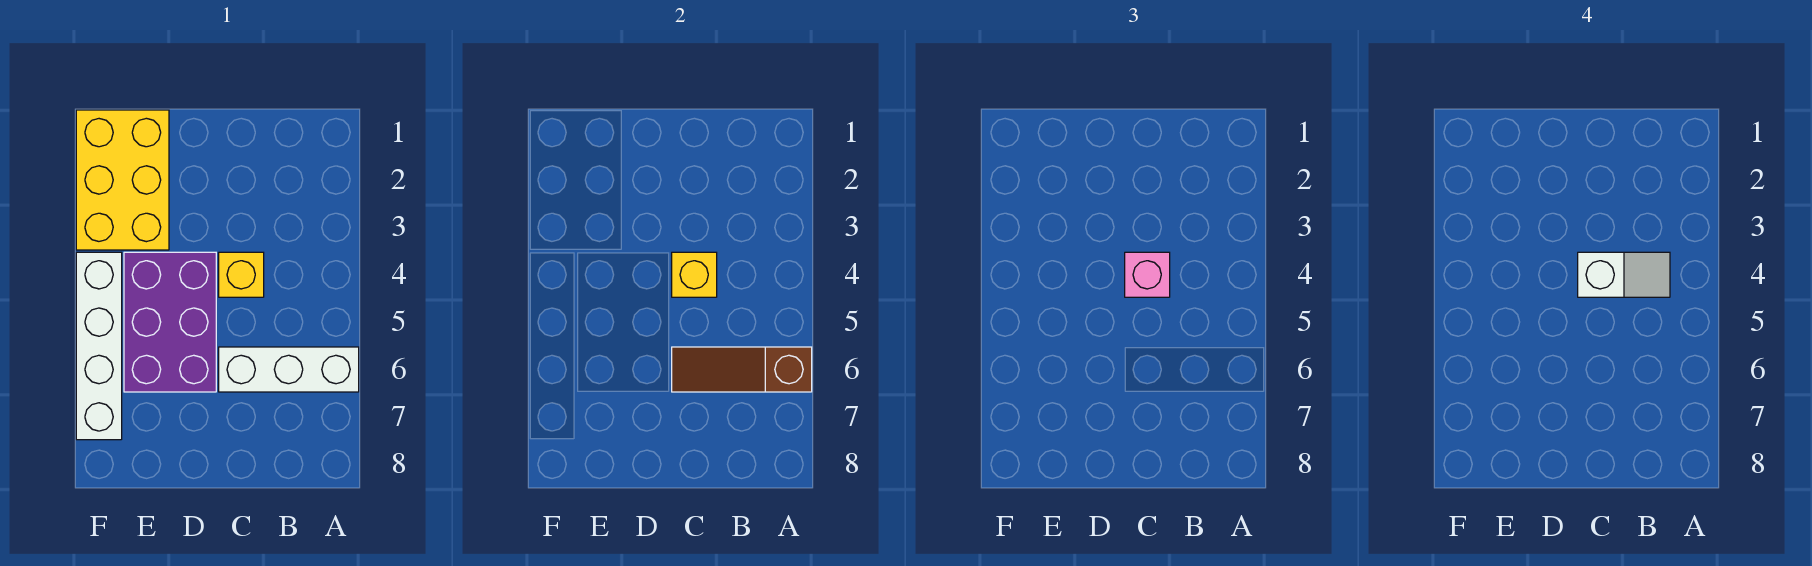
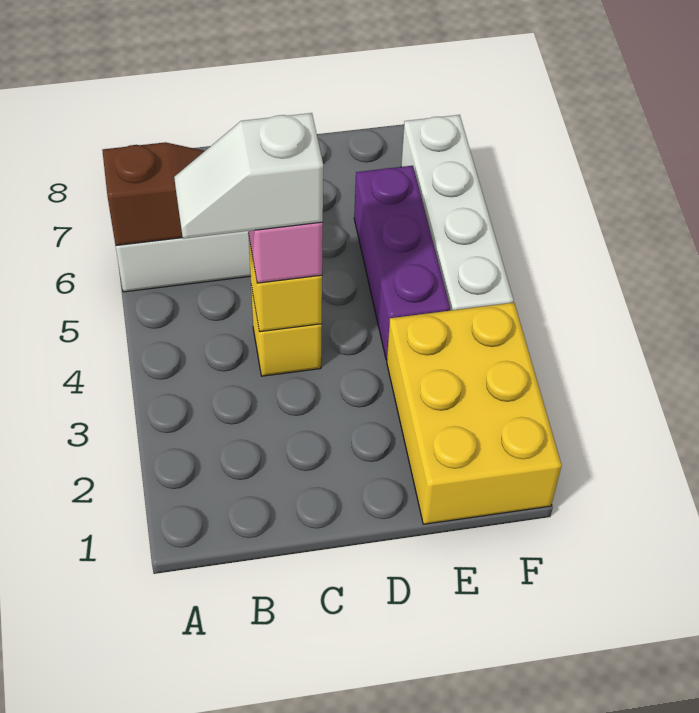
purple 2x3 brick [124,252,216,392] -> purple 1x3 brick [354,166,450,360]

